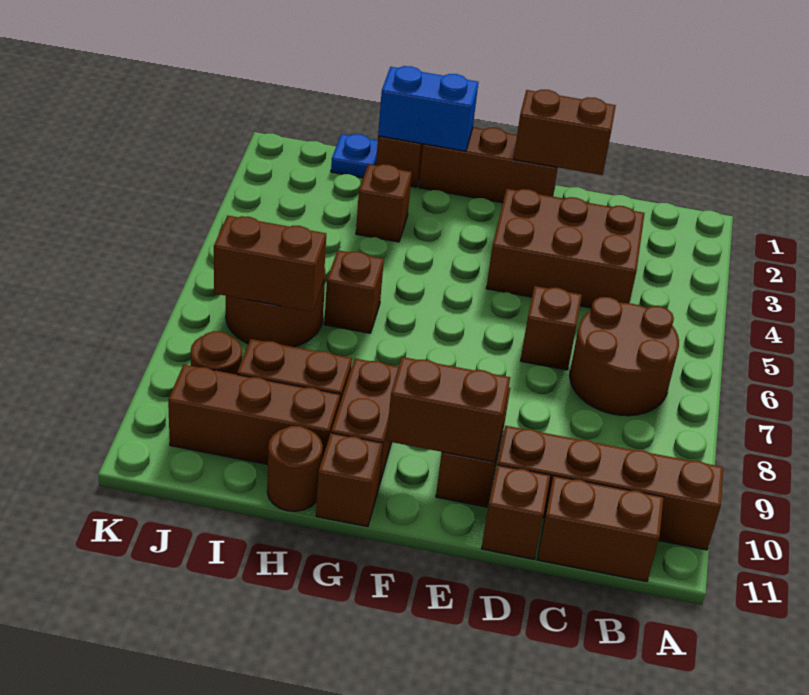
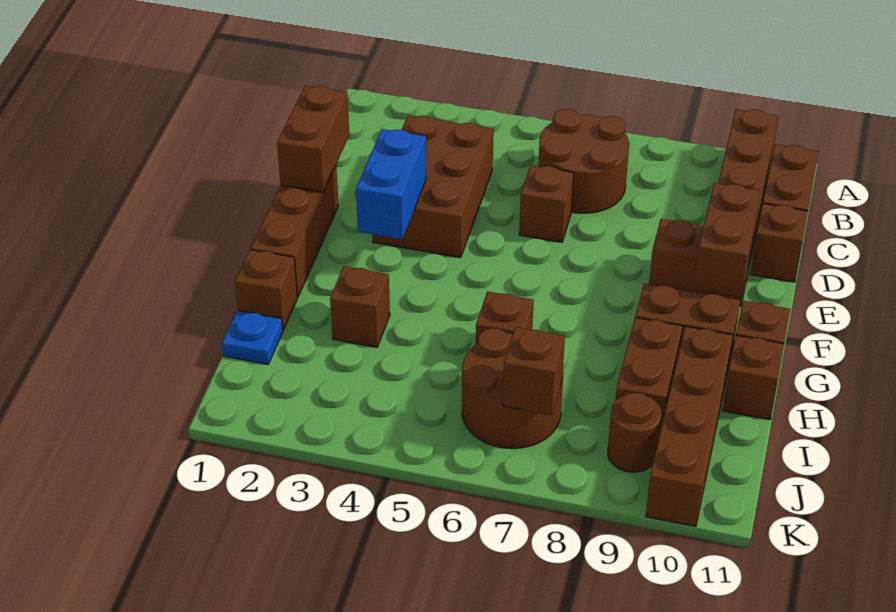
blue 1x2 brick [378,66,478,151] -> blue 1x2 brick moved to [356,129,426,239]
brown 1x3 brick [168,365,340,465] -> brown 1x4 brick [646,326,733,527]
brown 1x1 round brick [267,426,323,511] -> brown 1x1 brick [722,335,784,420]
brown 1x2 brick [214,216,326,312] -> brown 1x1 brick [503,327,565,415]

